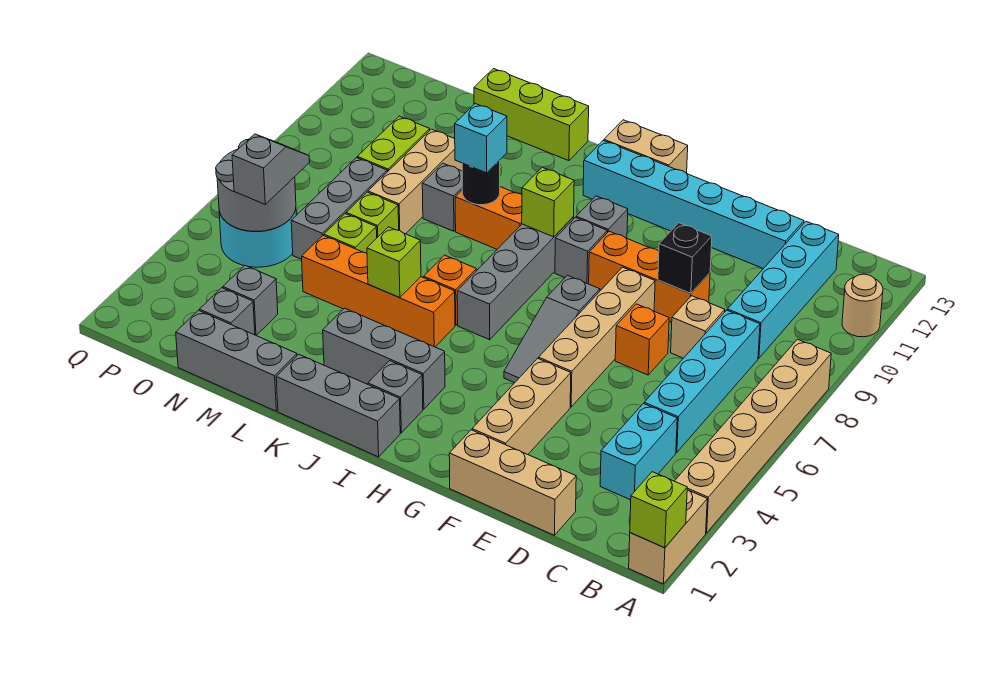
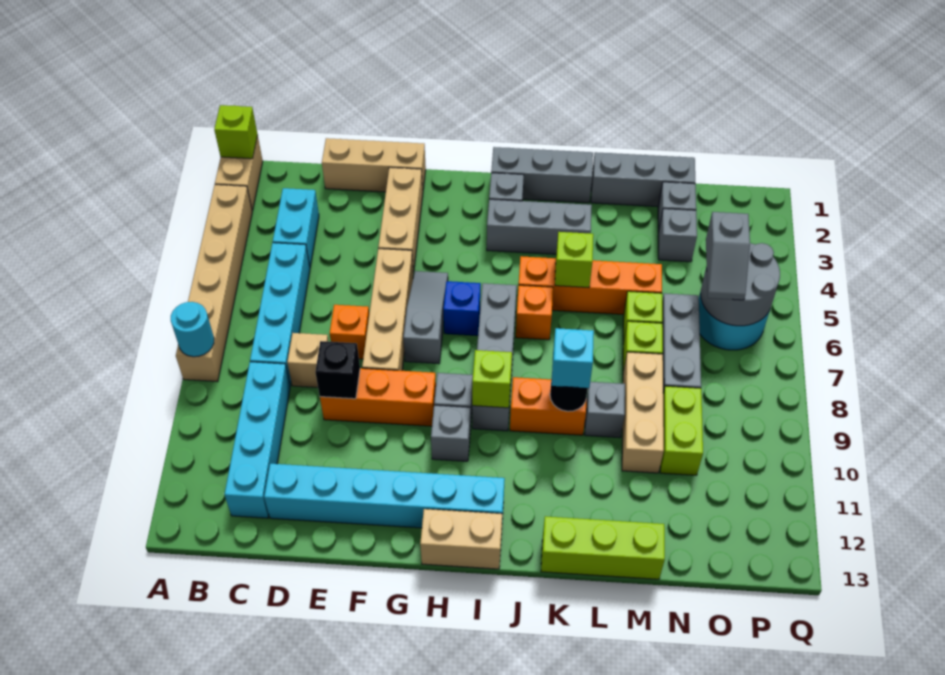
none -> cyan 1x1 round brick [171,302,214,357]
tan 1x1 round brick [842,274,883,337] -> none
none -> blue 1x1 brick [444,281,481,336]

